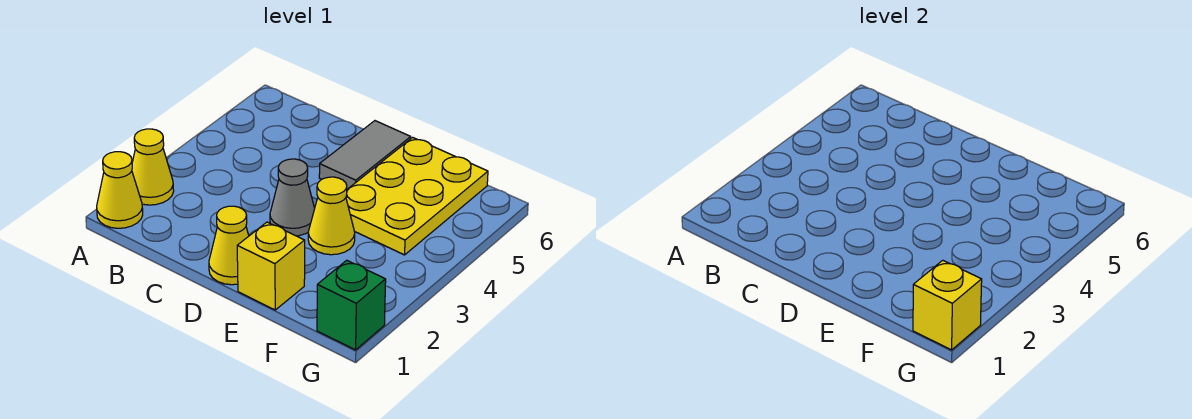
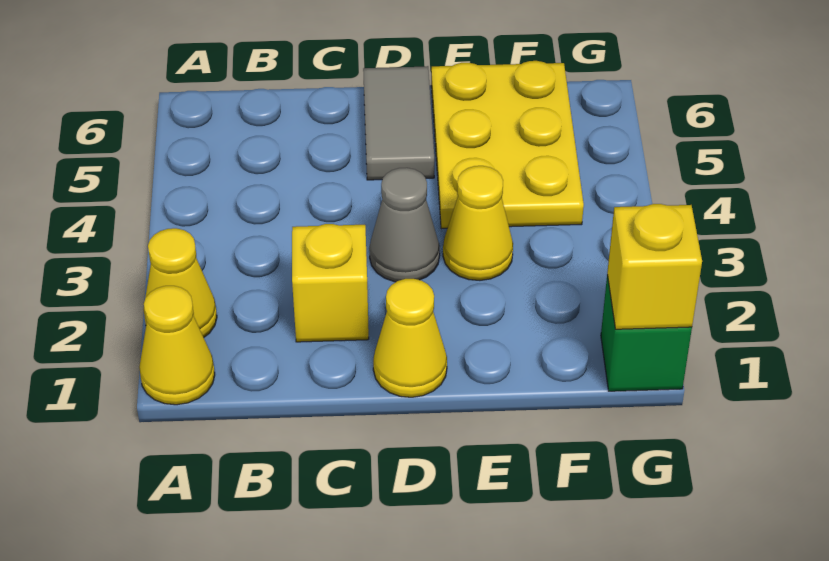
yellow 1x1 brick [237,222,305,310] -> yellow 1x1 brick moved to [292,224,369,342]

